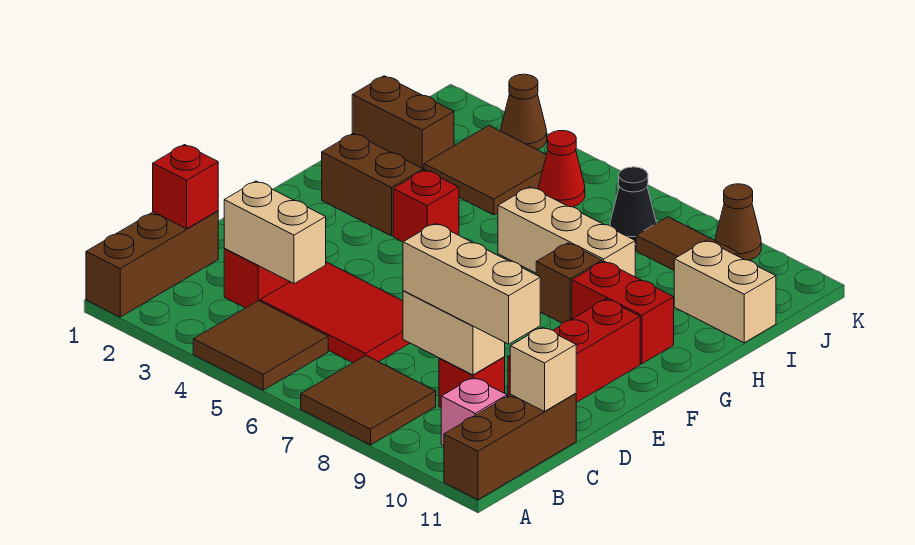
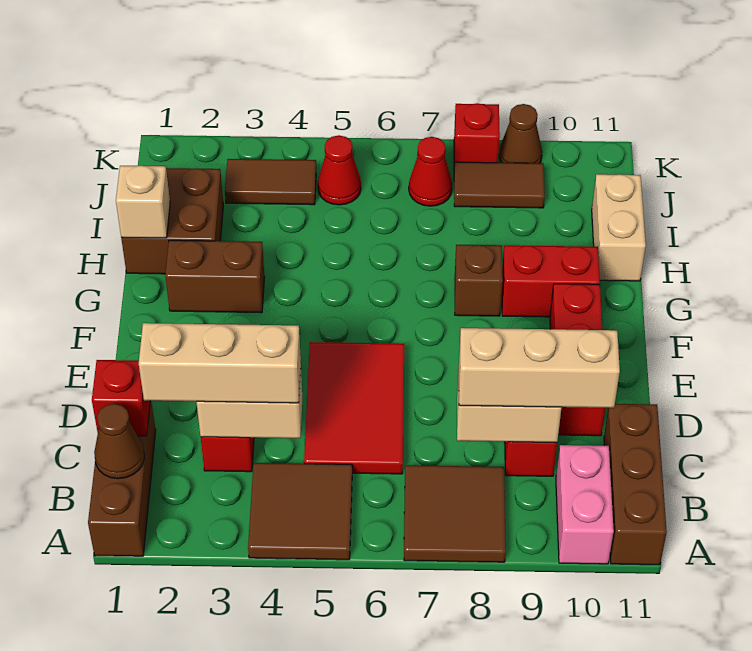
pink 1x1 brick [441,378,507,446] -> pink 1x2 brick [556,445,614,564]
red 2x3 tile [260,262,410,363] -> red 2x3 tile turned to [304,342,404,474]
tan 1x1 brick [510,327,576,411] -> tan 1x1 brick moved to [116,165,170,238]
red 1x1 brick [393,170,459,242] -> red 1x1 brick moved to [454,103,500,165]
tan 1x3 brick [498,187,635,277] -> tan 1x3 brick moved to [139,323,301,403]
brown 1x2 brick [352,76,454,170] -> brown 2x2 brick [121,168,223,274]
brown 2x2 tile [424,126,546,215] -> brown 1x2 tile [225,159,316,205]
tan 1x2 brick [674,240,776,343] -> tan 1x2 brick turned to [592,174,646,281]
black 1x1 cone [610,167,656,245] -> red 1x1 cone [409,137,452,206]
brown 1x1 cone [500,74,547,150] -> brown 1x1 cone moved to [94,404,145,479]

